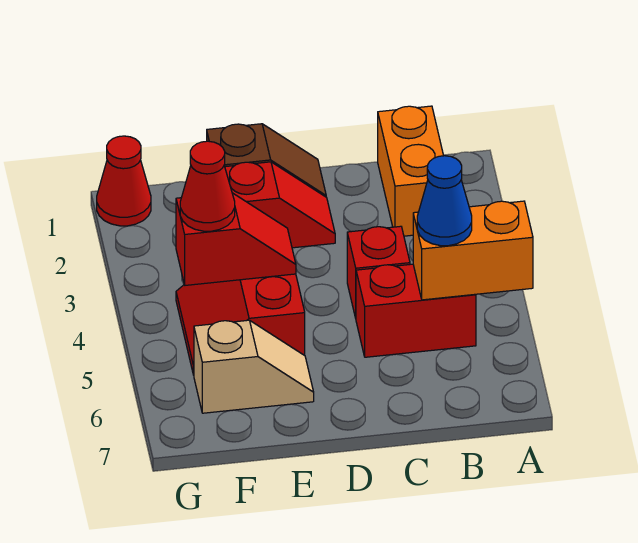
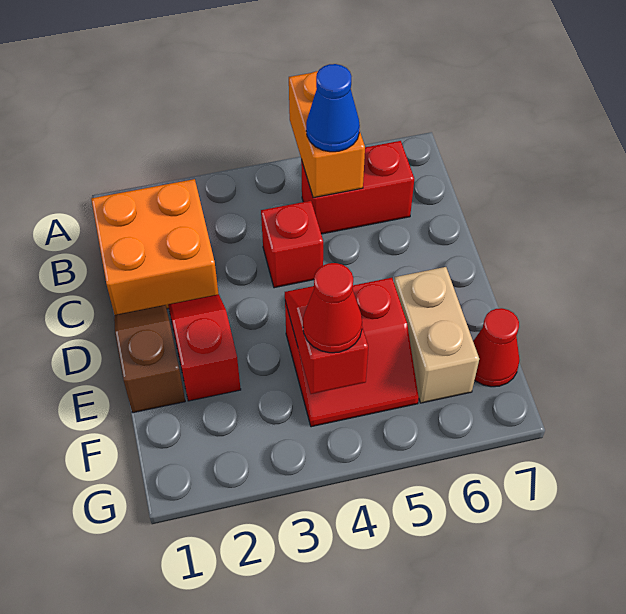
orange 1x2 brick [378,106,444,236] -> orange 2x2 brick [91,179,218,315]
red 1x2 brick [356,264,476,357] -> red 1x2 brick turned to [301,141,414,234]
tan 1x2 slope [194,320,314,413] -> tan 1x2 brick [394,267,479,403]
red 1x1 cone [97,136,151,226] -> red 1x1 cone moved to [473,308,519,387]

